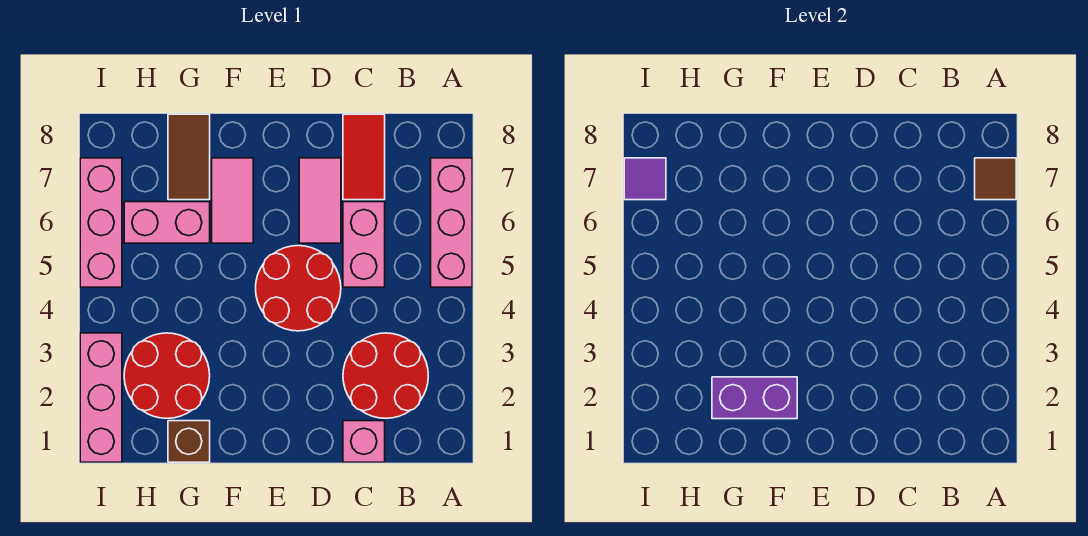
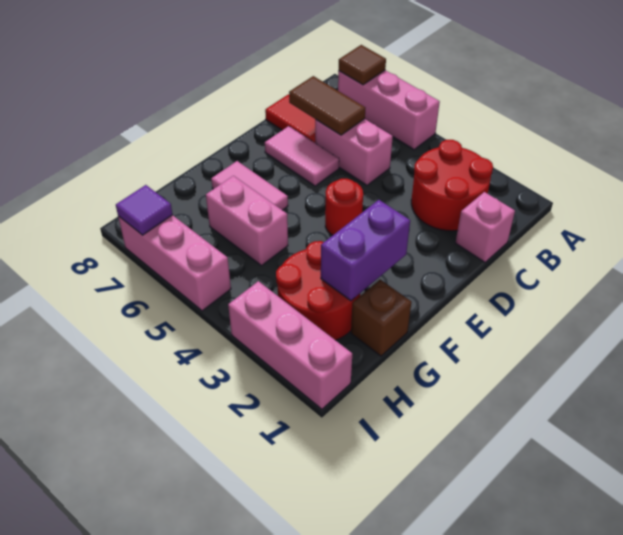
red 2x2 round brick [256,246,341,331] -> red 1x1 round brick [325,179,363,235]
pink 1x2 brick [124,202,210,243] -> pink 1x2 brick turned to [206,176,288,266]
brown 1x2 tile [168,114,210,200] -> brown 1x2 tile moved to [289,76,365,135]

